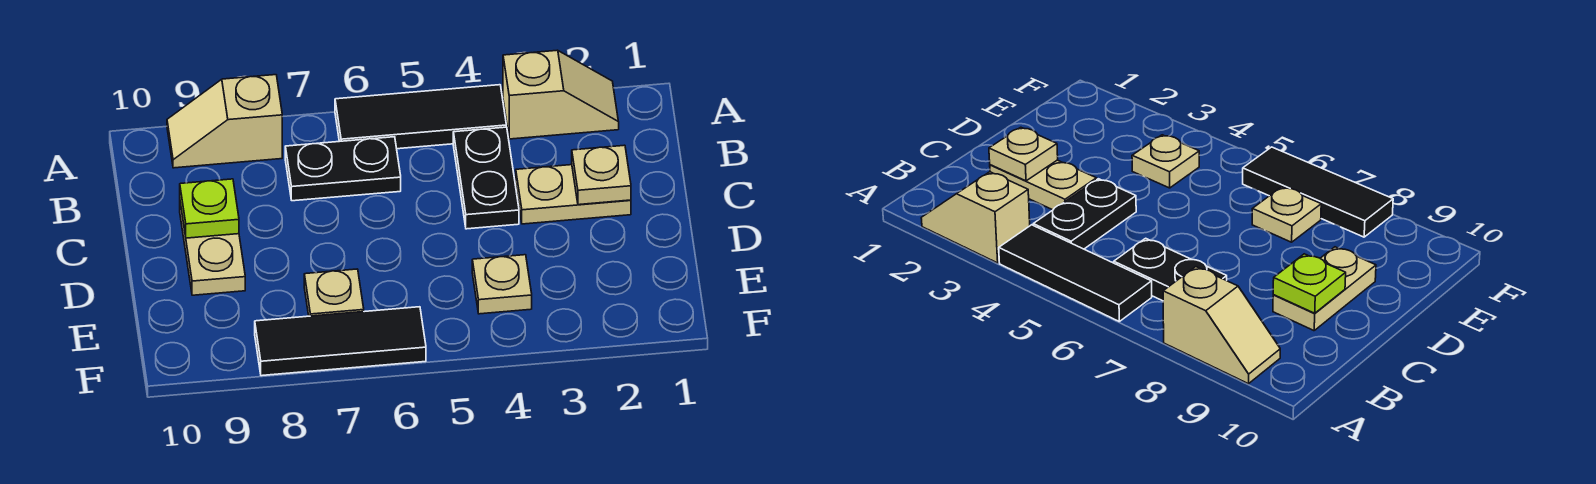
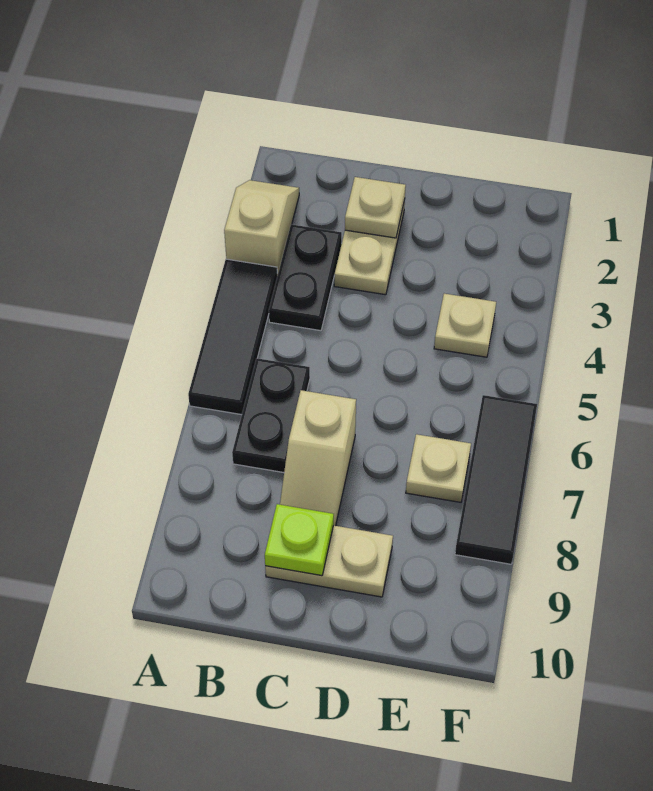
tan 1x2 slope [167,75,282,168] -> tan 1x2 slope moved to [280,390,356,526]
black 1x2 plate [453,127,519,229] -> black 1x2 plate turned to [269,224,342,331]

